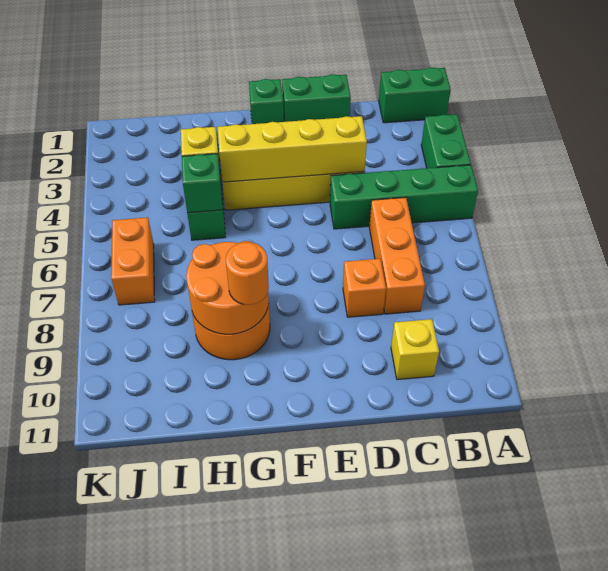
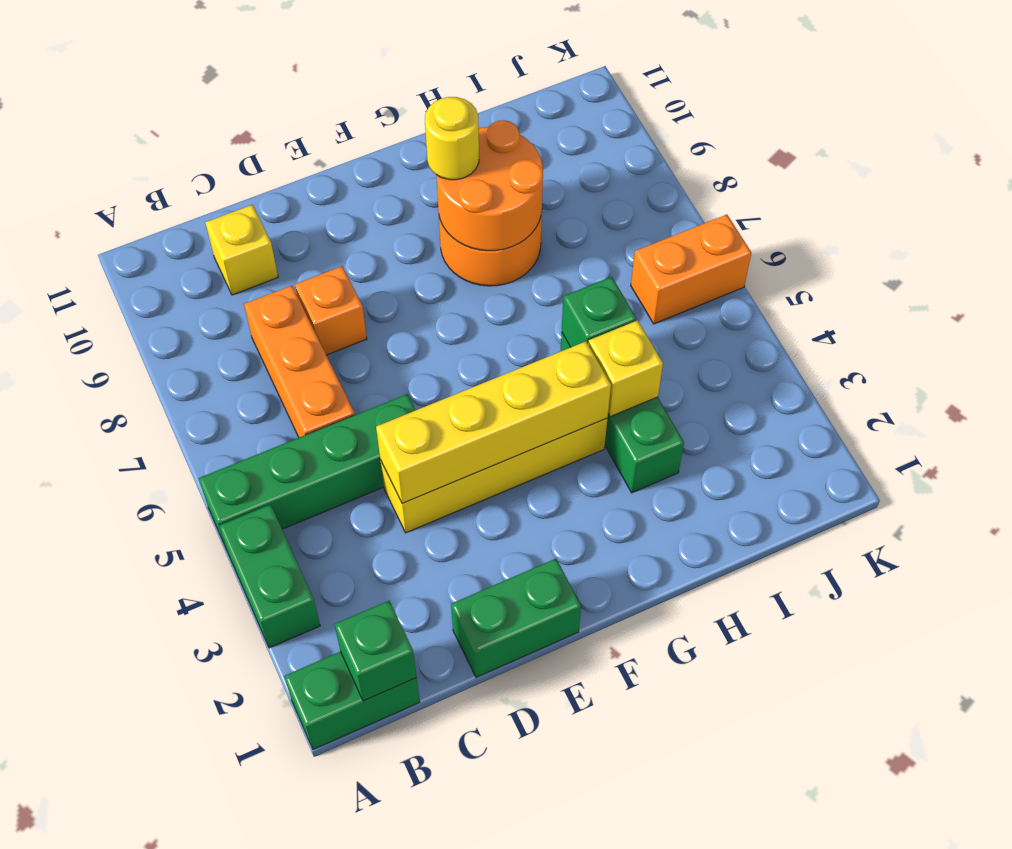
green 1x1 brick [249,79,284,124] -> green 1x1 brick moved to [334,601,417,701]
orange 1x1 round brick [226,242,269,305] -> yellow 1x1 round brick [425,97,479,180]
orange 1x2 brick [111,217,155,305] -> orange 1x2 brick turned to [631,215,751,324]

